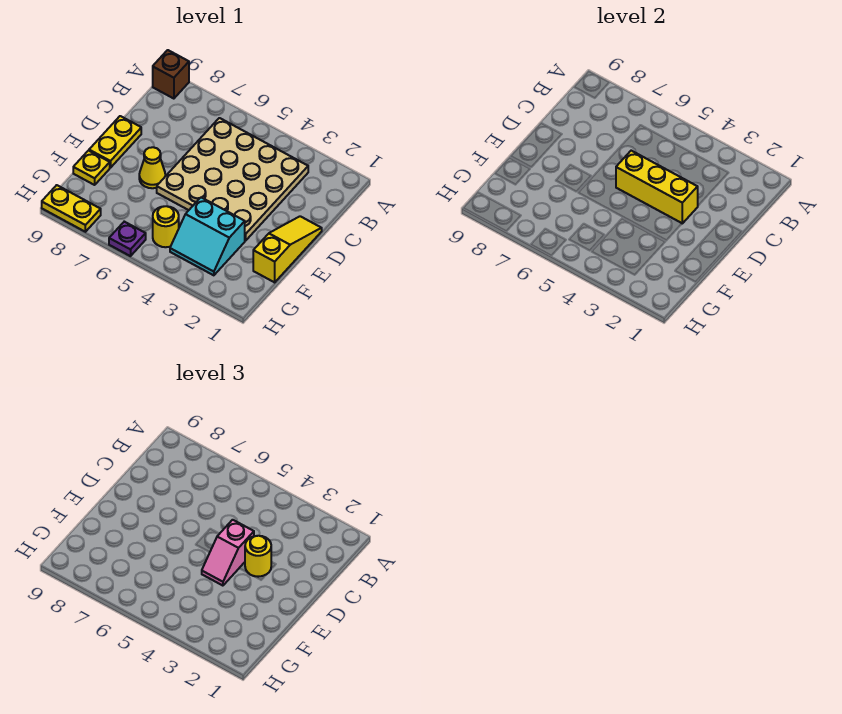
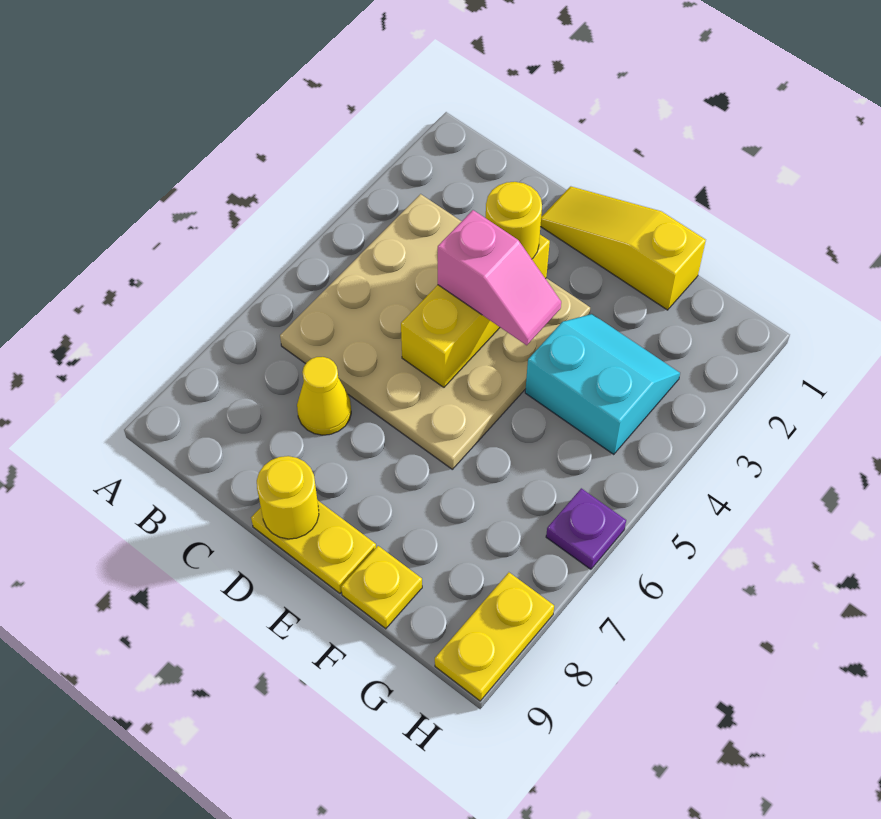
brown 1x1 brick [153,50,189,99] -> none
yellow 1x1 cone [139,147,165,188] -> yellow 1x1 cone moved to [297,357,351,435]
cyan 2x2 slope [170,197,245,275] -> cyan 2x2 slope turned to [525,314,680,454]
yellow 1x1 round brick [153,206,179,247] -> yellow 1x1 round brick moved to [257,456,319,539]

